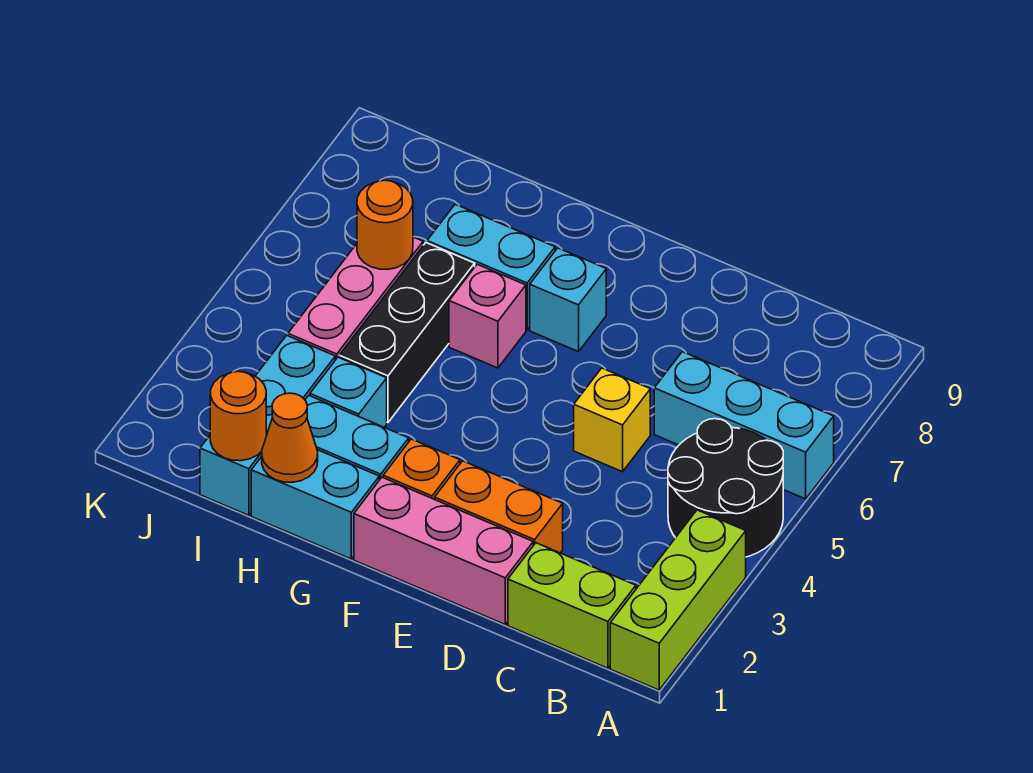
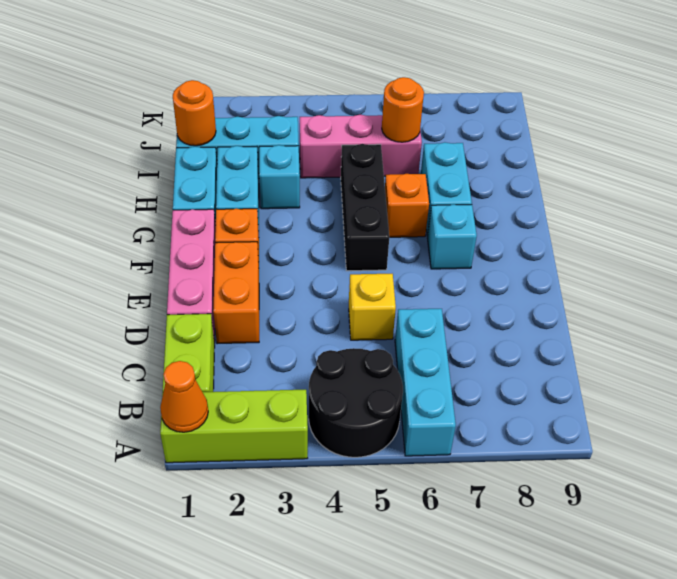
pink 1x1 brick [449,264,526,368] -> orange 1x1 brick [385,174,429,237]
orange 1x1 cone [262,393,318,482] -> orange 1x1 cone moved to [160,361,208,432]
black 1x3 brick [339,243,475,423] -> black 1x3 brick turned to [341,144,389,271]

